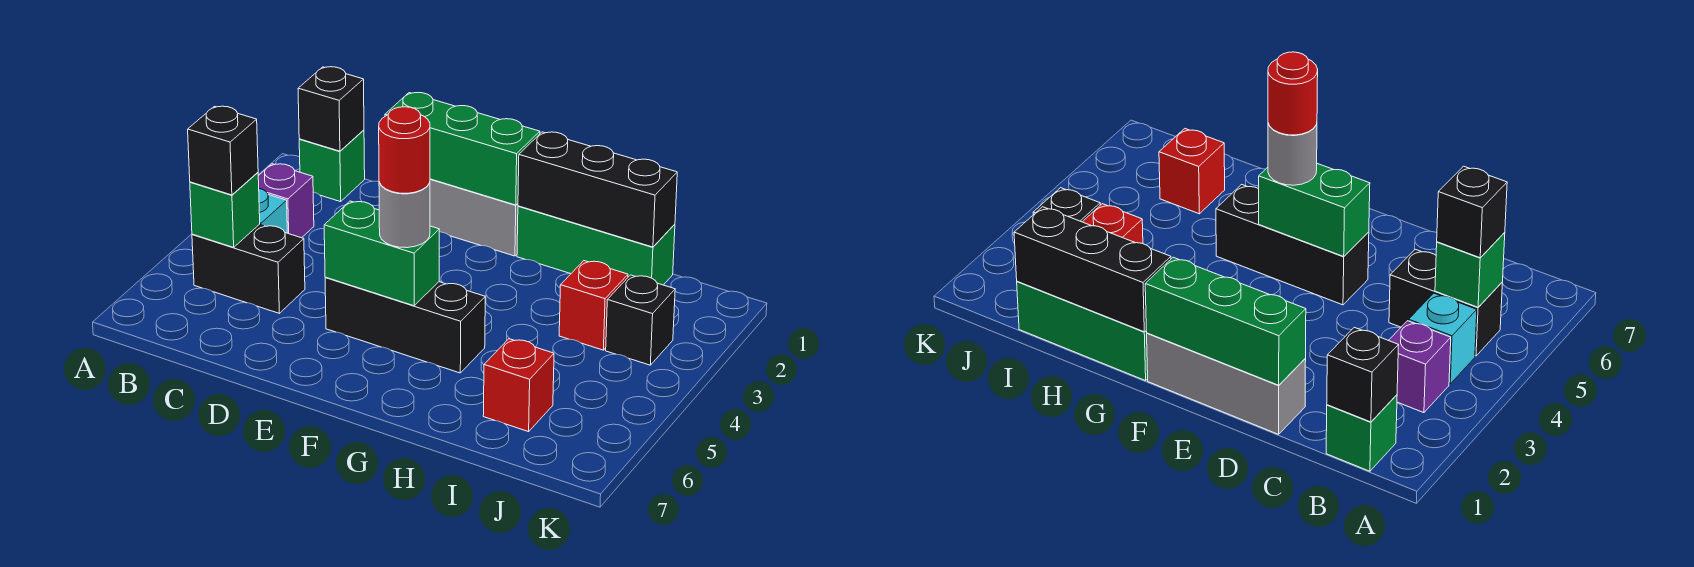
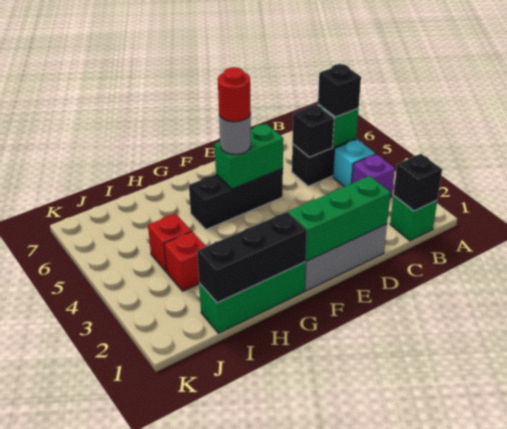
red 1x1 brick [483,339,554,432] -> red 1x1 brick moved to [148,214,191,272]
black 1x1 brick [606,275,675,365] -> black 1x1 brick moved to [292,105,334,157]

